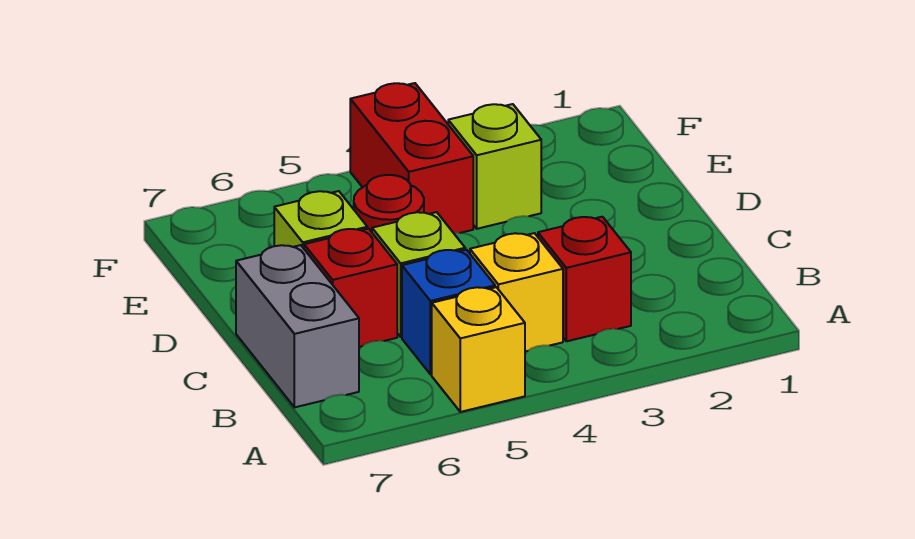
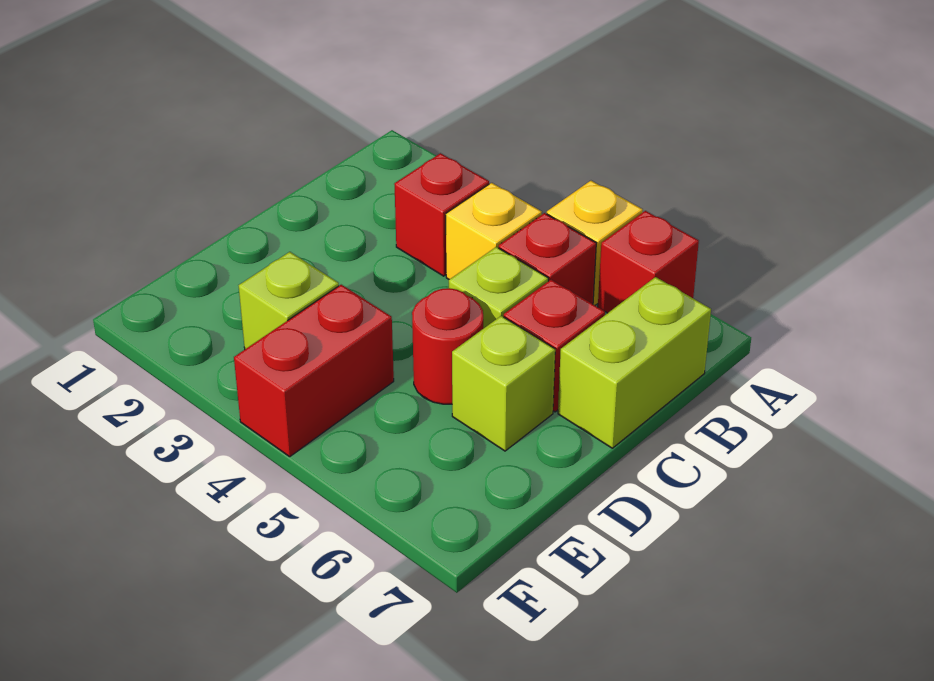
none -> red 1x1 brick [598,211,699,313]
blue 1x1 brick [402,250,495,374] -> red 1x1 brick [499,213,596,304]
grey 1x2 brick [236,245,359,407] -> lime 1x2 brick [558,277,711,448]

